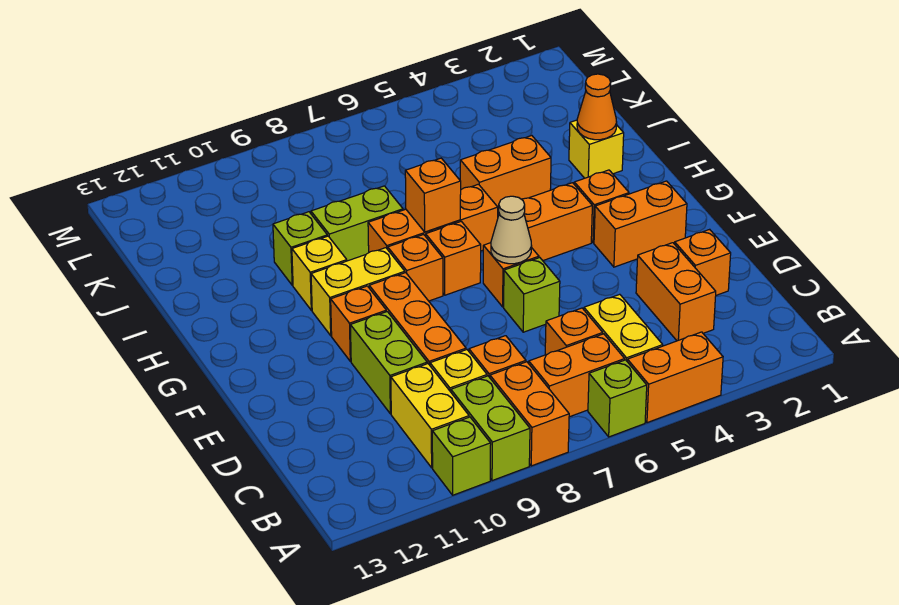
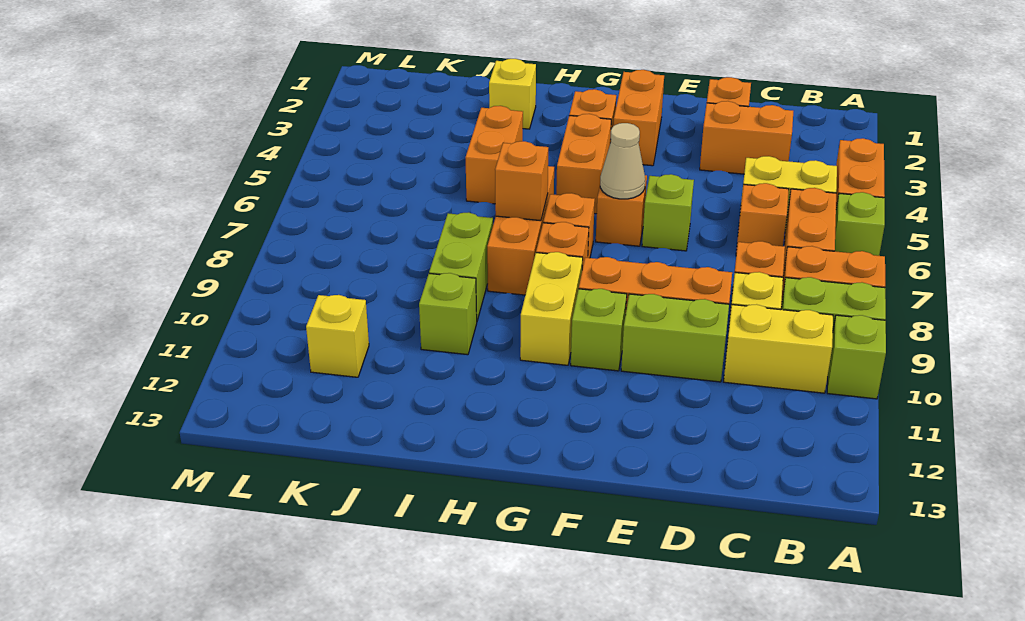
orange 1x1 brick [331,286,386,361] -> lime 1x1 brick [571,289,627,371]
yellow 1x1 brick [292,236,347,310] -> yellow 1x1 brick moved to [306,295,369,377]
orange 1x1 cone [577,74,617,140] -> none

